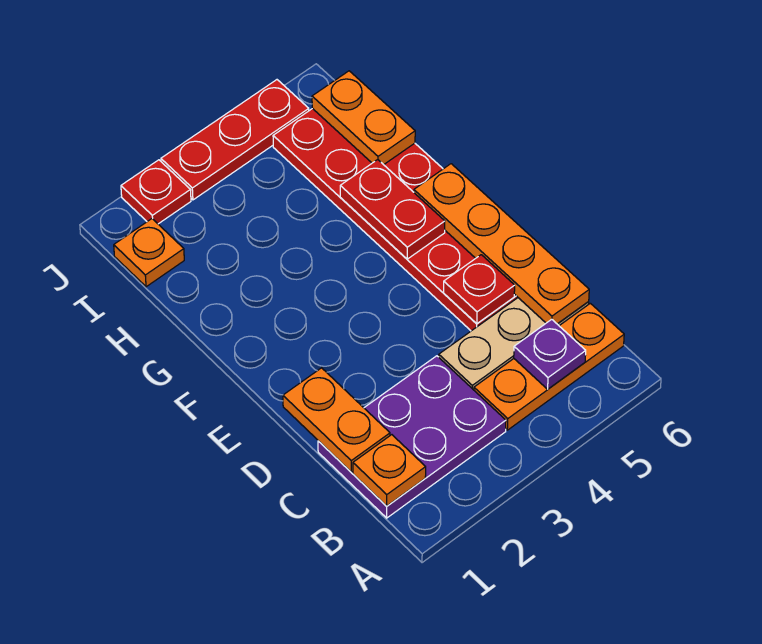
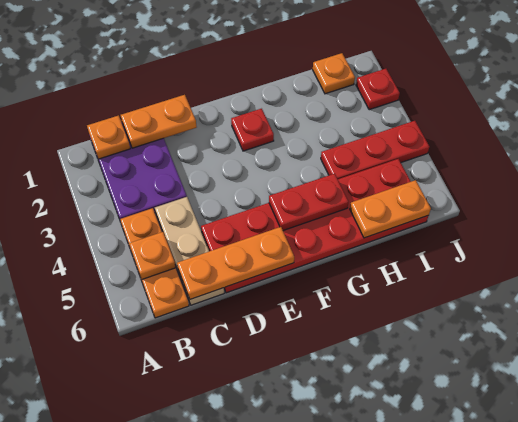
purple 1x1 plate [514,319,586,389] -> orange 1x1 plate [129,232,176,279]
orange 1x4 plate [414,164,589,324] -> orange 1x3 plate [177,227,294,299]
red 1x1 plate [444,255,515,324] -> red 1x1 plate moved to [231,109,274,151]
red 1x3 plate [161,80,309,200] -> red 1x3 plate turned to [321,121,429,179]

